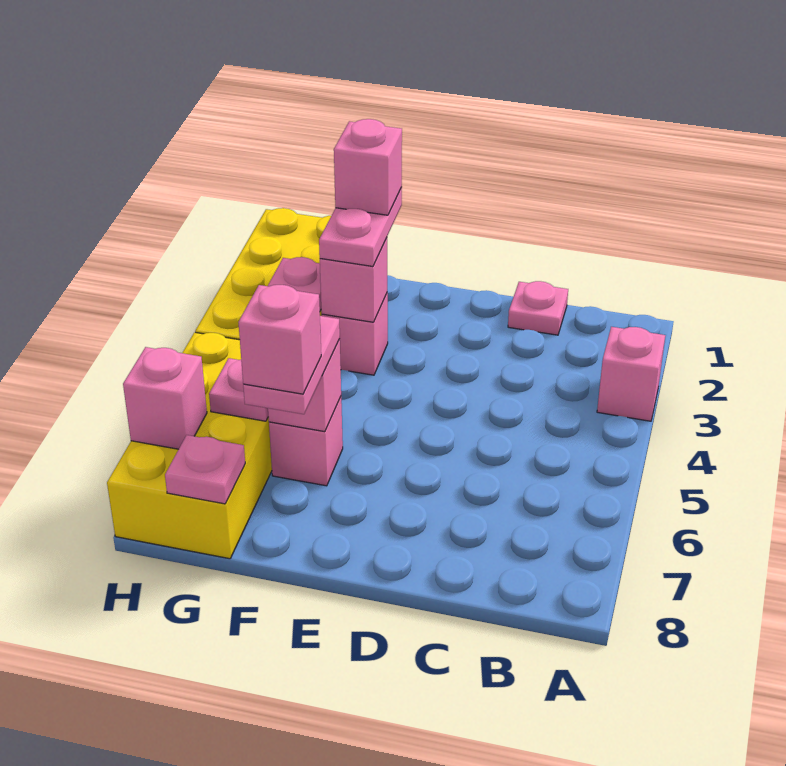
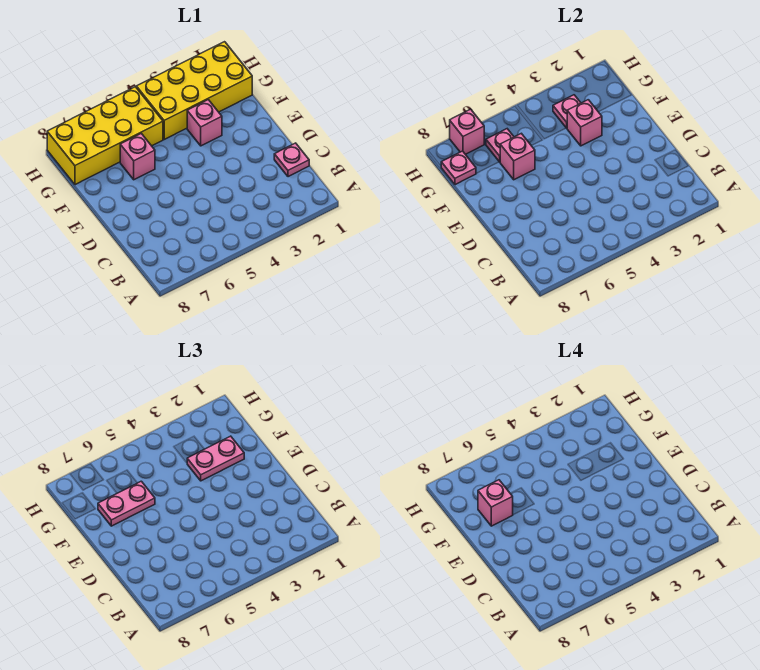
pink 1x1 brick [597,327,665,421] -> none
pink 1x1 brick [334,119,402,215] -> none

